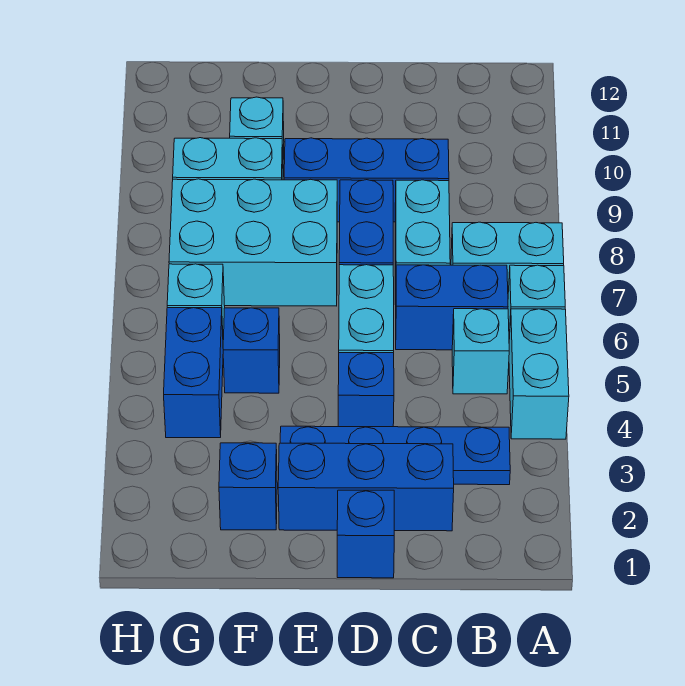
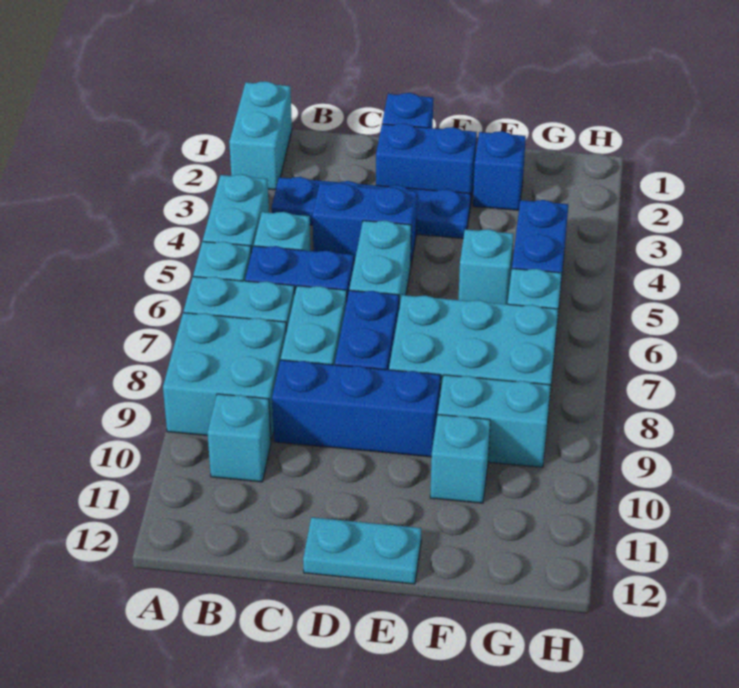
none -> cyan 1x2 brick [229,81,292,190]
none -> cyan 2x2 brick [163,313,286,441]
none -> cyan 1x1 brick [207,394,271,482]
blue 1x3 brick [278,443,454,531] -> blue 1x2 brick [376,123,477,206]
blue 1x1 brick [338,353,394,427] -> blue 1x2 brick [313,183,417,263]
none -> cyan 1x2 plate [303,517,422,584]
blue 1x1 brick [223,308,280,393] -> cyan 1x1 brick [458,229,514,304]

